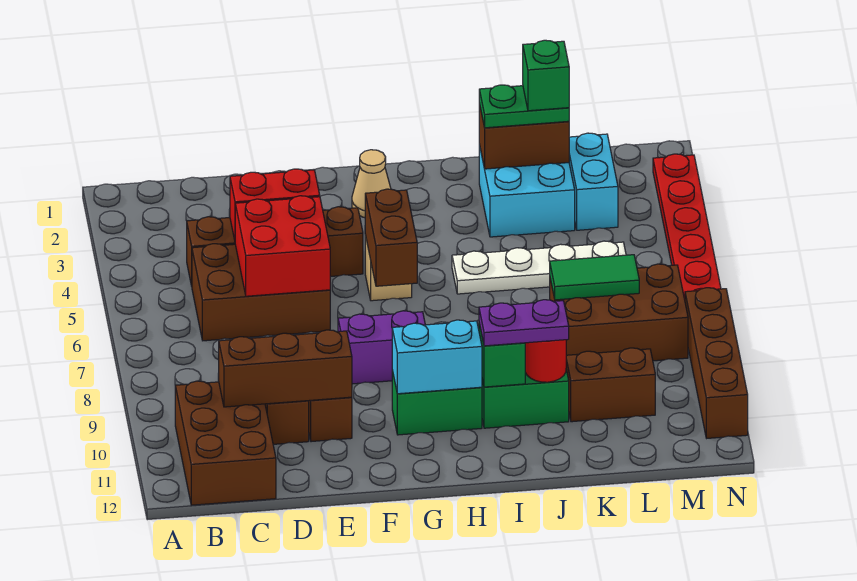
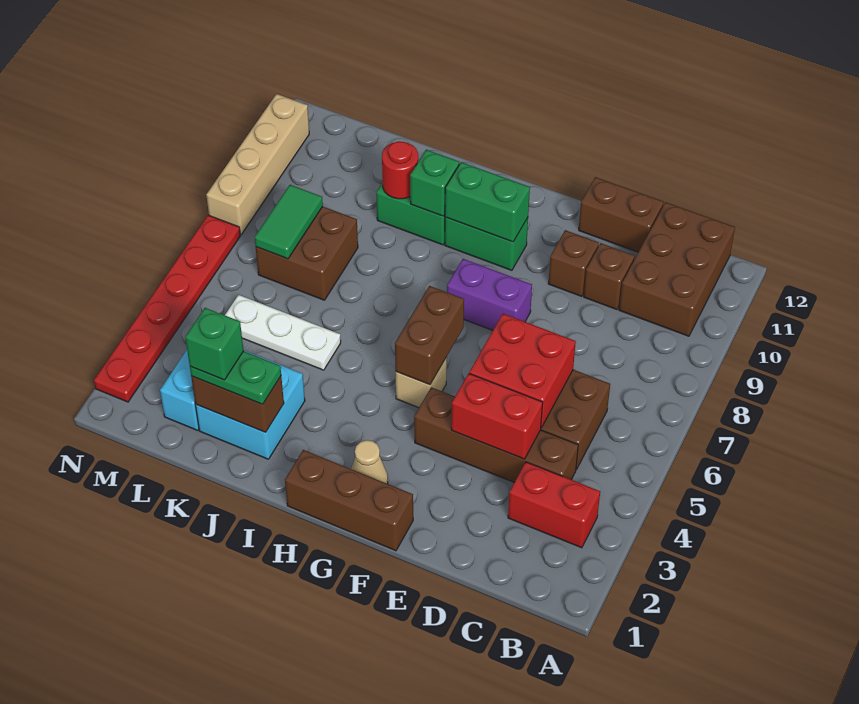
none -> red 1x2 brick [508,462,600,548]
brown 1x3 brick [218,330,352,407] -> brown 1x3 brick moved to [285,450,413,551]
cyan 1x2 brick [392,320,482,394] -> green 1x2 brick [445,162,530,242]
white 1x4 plate [452,241,626,294] -> white 1x3 plate [225,295,341,370]
purple 1x2 plate [479,300,569,346] -> none
brown 2x3 brick [550,264,688,361] -> brown 2x2 brick [256,206,358,300]
green 1x2 tile [550,255,639,300] -> green 1x2 tile turned to [255,185,323,259]
brown 1x2 brick [566,348,655,422] -> brown 1x2 brick moved to [579,177,664,252]
brown 1x4 brick [685,288,748,438] -> tan 1x4 brick [206,94,309,235]

